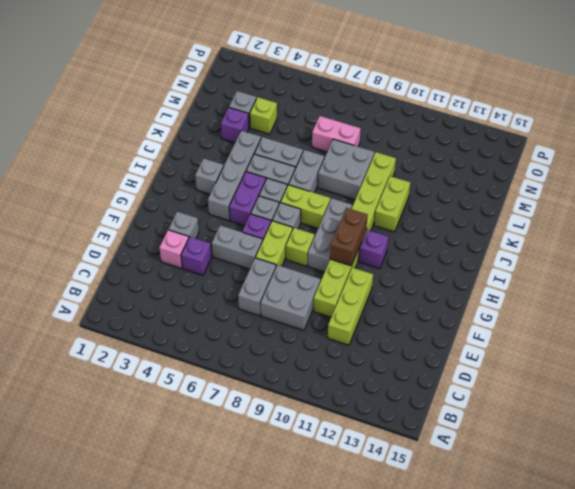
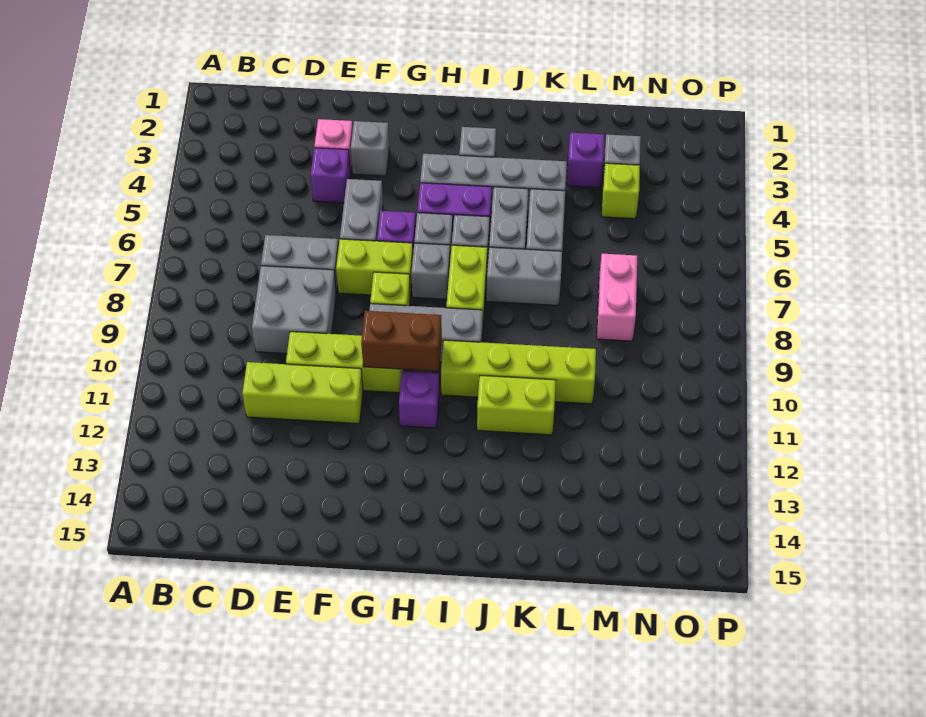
grey 2x2 brick [318,139,374,199] -> none

